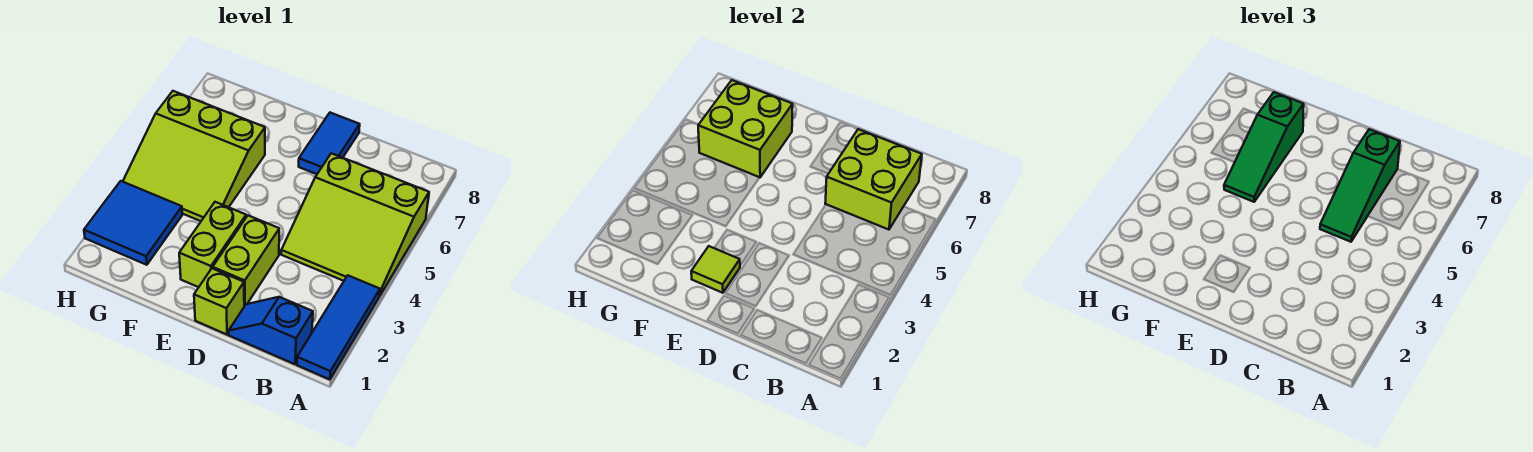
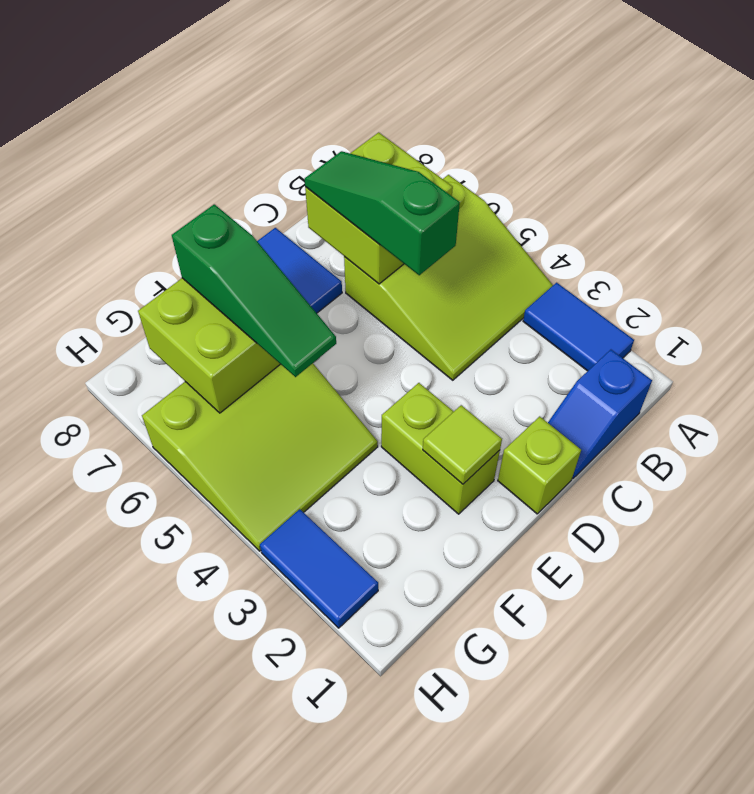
blue 1x3 tile [297,276,380,379] -> blue 1x2 tile [523,283,634,371]
green 1x3 slope [1320,129,1400,242] -> green 1x3 slope turned to [305,151,460,275]
lime 1x2 brick [213,216,279,306] -> none
blue 2x2 tile [84,181,182,265] -> blue 1x2 tile [260,509,378,628]

